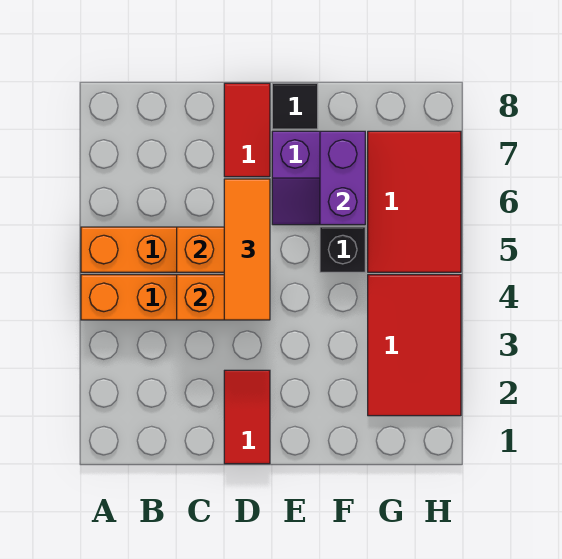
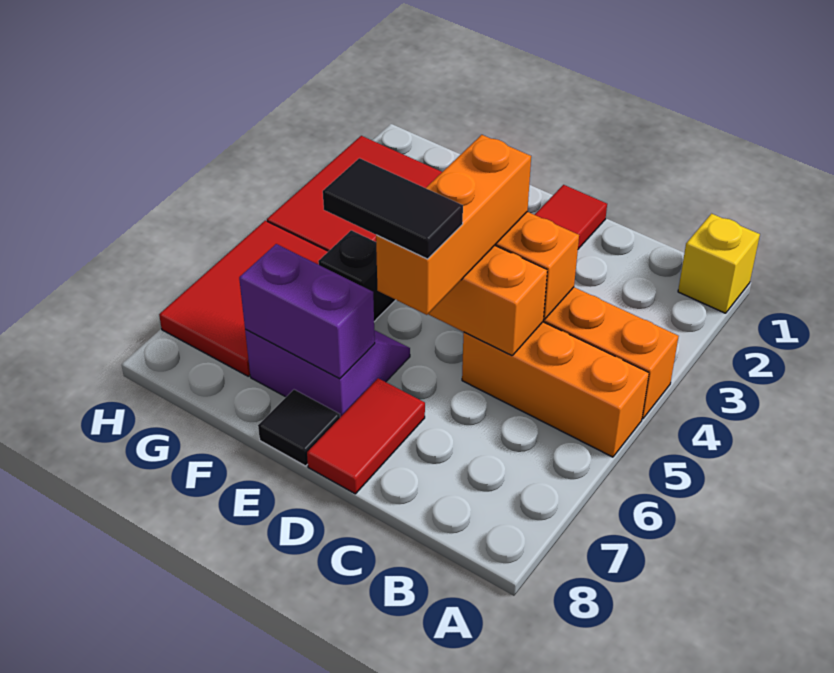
none -> yellow 1x1 brick [678,214,760,313]
orange 1x3 tile [224,179,270,320] -> orange 1x3 brick [376,135,531,315]
none -> black 1x2 tile [323,158,463,259]
purple 1x2 brick [320,131,365,225] -> purple 1x2 brick turned to [239,244,375,379]

